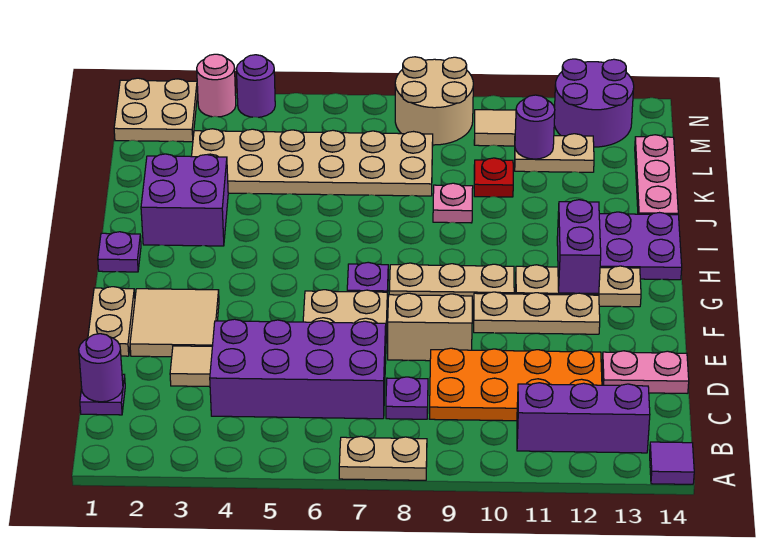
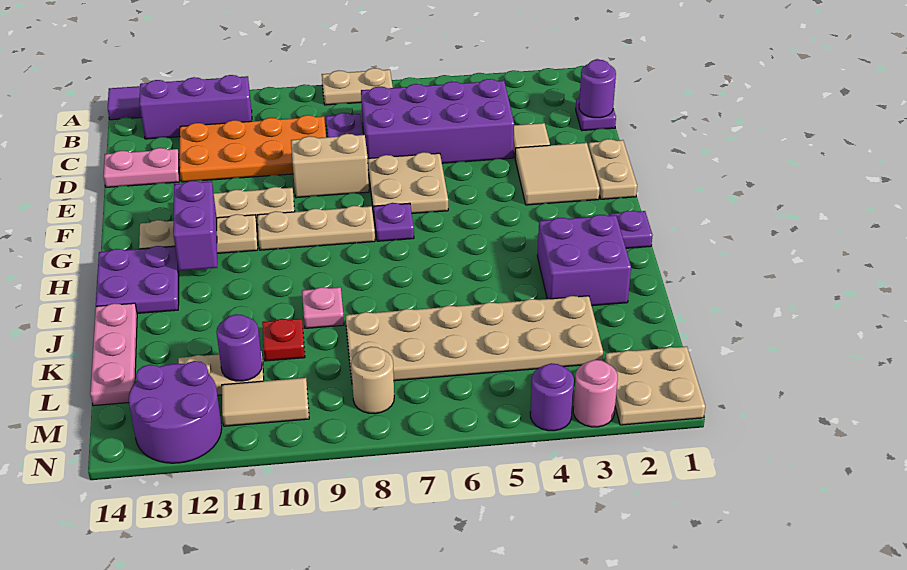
tan 2x2 round brick [395,57,473,145] -> tan 1x1 round brick [351,347,394,414]

